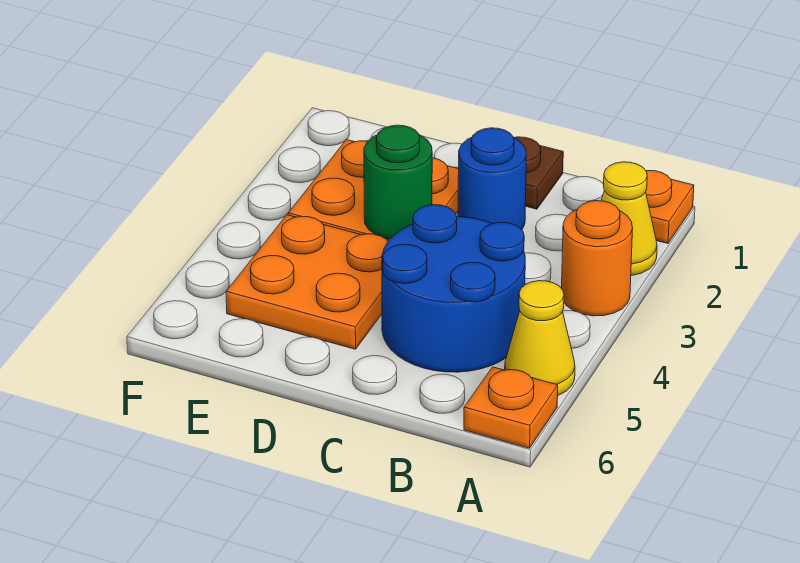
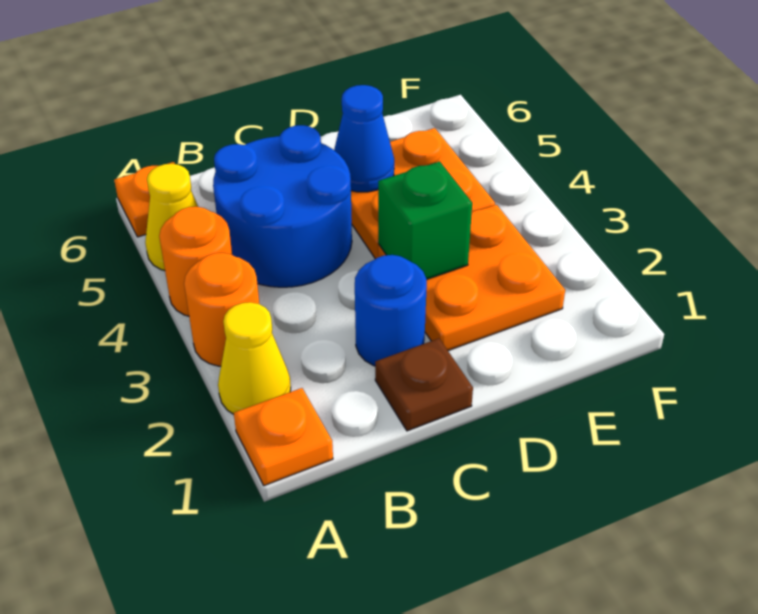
none -> orange 1x1 round brick [159,207,232,316]
green 1x1 round brick [364,125,432,239] -> green 1x1 brick [378,161,472,279]
none -> blue 1x1 cone [334,85,394,192]

